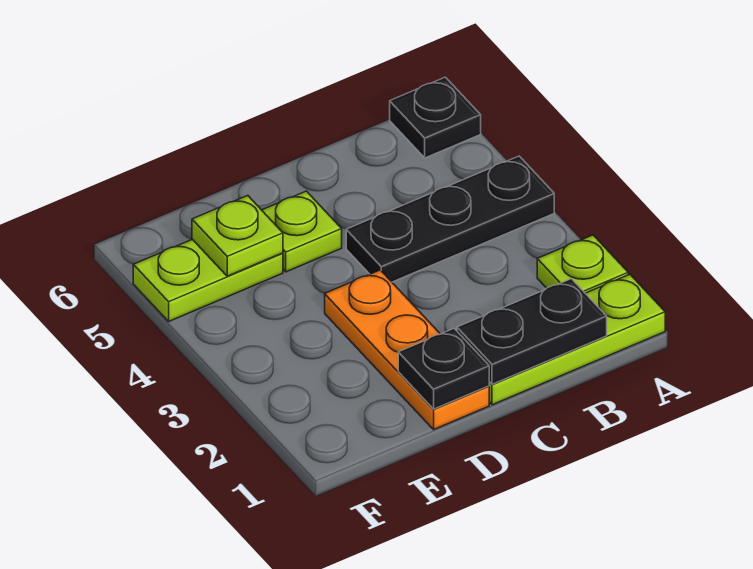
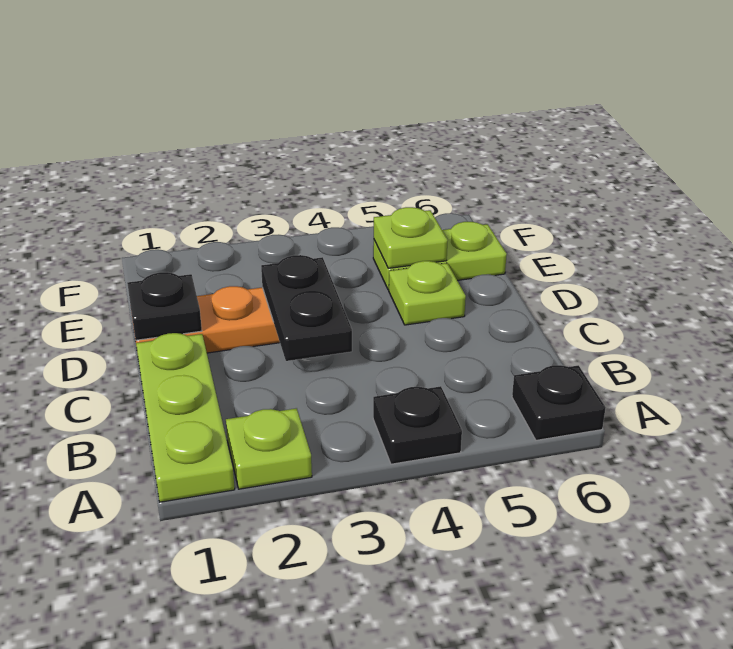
black 1x3 plate [346,156,554,282] -> black 1x1 plate [373,386,462,464]
black 1x2 plate [457,279,607,384] -> black 1x2 plate moved to [261,255,352,361]
lime 1x2 plate [133,239,283,321] -> lime 1x2 plate turned to [373,222,507,290]

